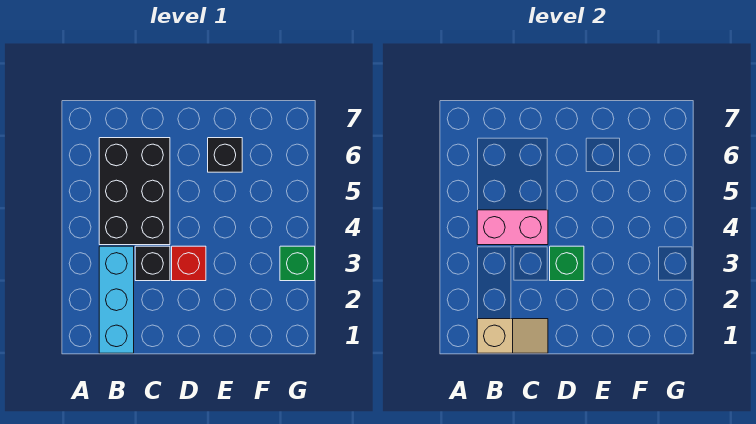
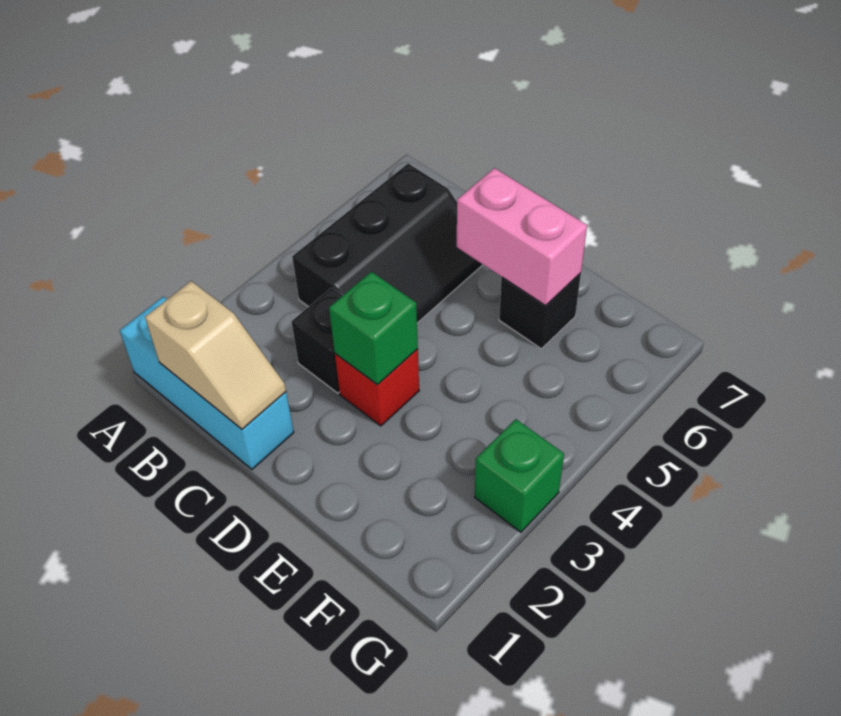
cyan 1x3 brick [99,246,134,353] -> cyan 1x3 brick turned to [120,297,294,469]
black 2x3 brick [99,138,170,245] -> black 2x3 slope [292,163,483,323]
pink 1x2 brick [477,210,548,245] -> pink 1x2 brick moved to [457,168,587,305]

